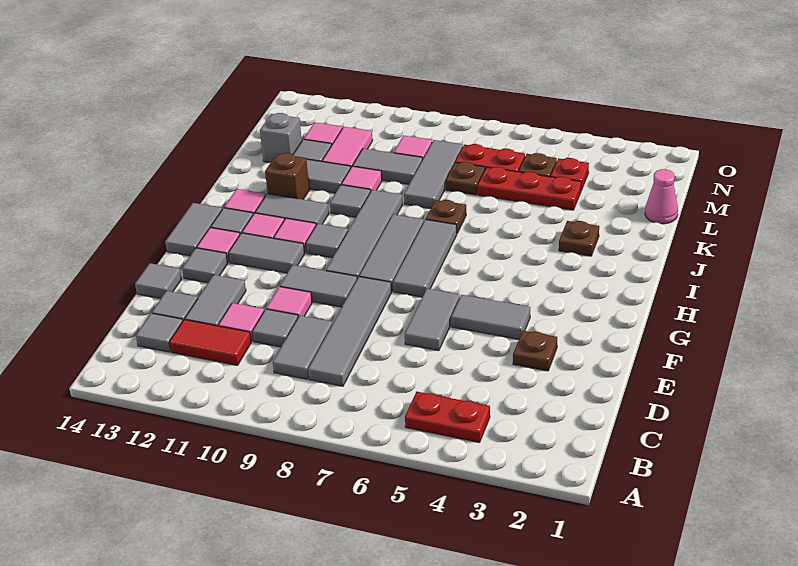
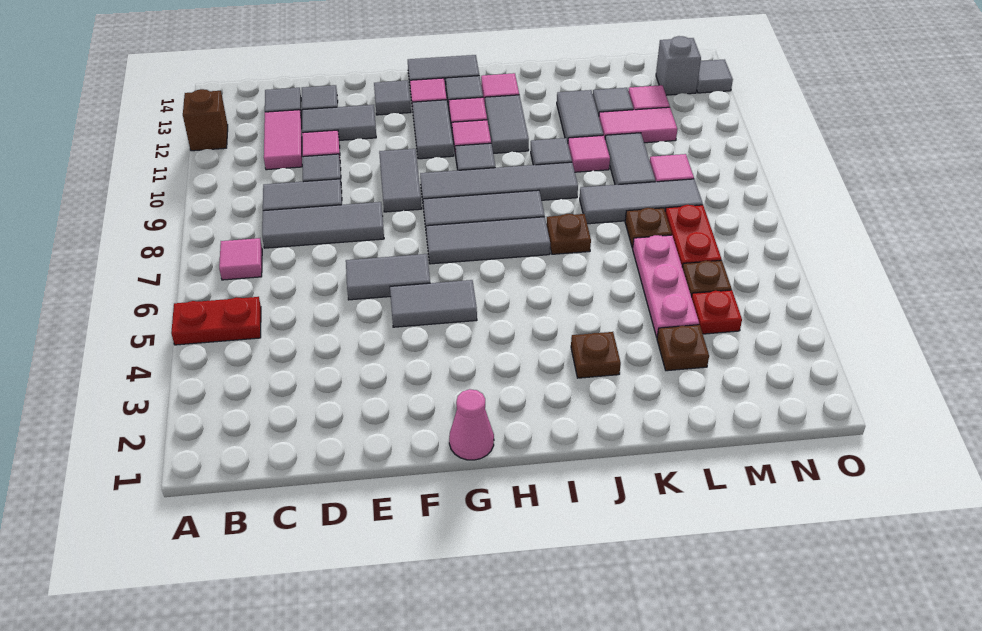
red 1x2 plate [405,392,490,443] -> red 1x2 plate turned to [171,297,261,345]
grey 1x4 tile [308,277,391,386] -> grey 1x3 tile [262,202,384,248]
red 1x2 tile [169,320,251,366] -> pink 1x2 tile [264,110,302,170]
brown 1x1 plate [513,331,557,371] -> brown 1x1 plate moved to [657,325,709,371]
pink 1x1 tile [266,287,312,317] -> pink 1x1 tile moved to [219,238,262,280]
grey 1x1 tile [135,263,182,299] -> grey 1x1 tile moved to [697,60,733,93]
grey 1x2 tile [451,295,530,339] -> grey 1x2 tile turned to [390,280,477,327]
brown 1x1 brick [265,153,309,200] -> brown 1x1 brick moved to [183,89,228,151]
pink 1x1 cone [645,169,678,224] -> pink 1x1 cone moved to [449,389,494,460]
red 1x3 plate [478,167,581,210] -> pink 1x3 plate [633,235,699,337]
grey 1x1 brick [260,113,302,163] -> grey 1x1 brick moved to [656,36,701,95]

